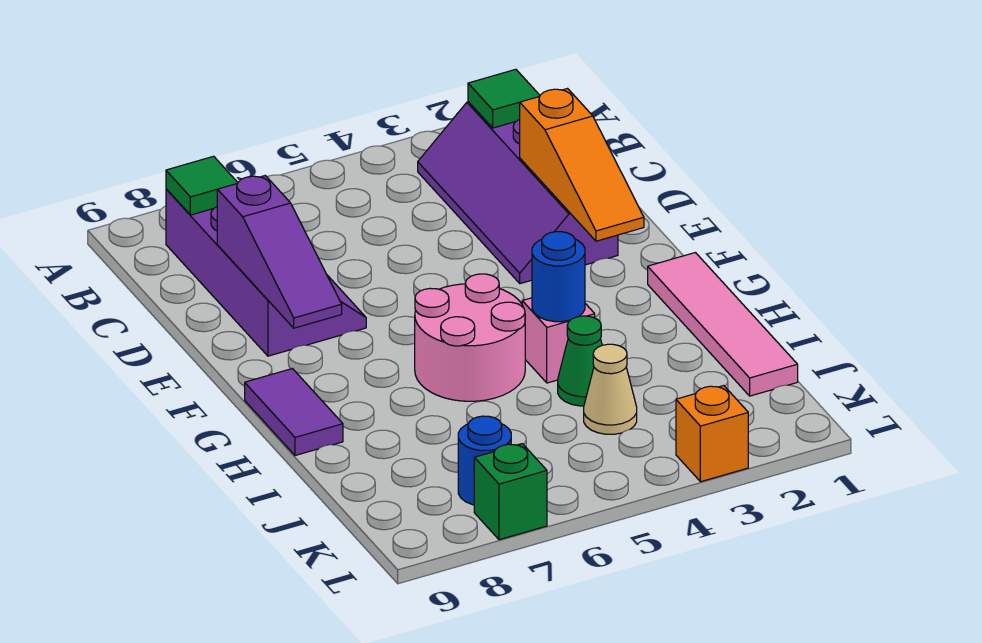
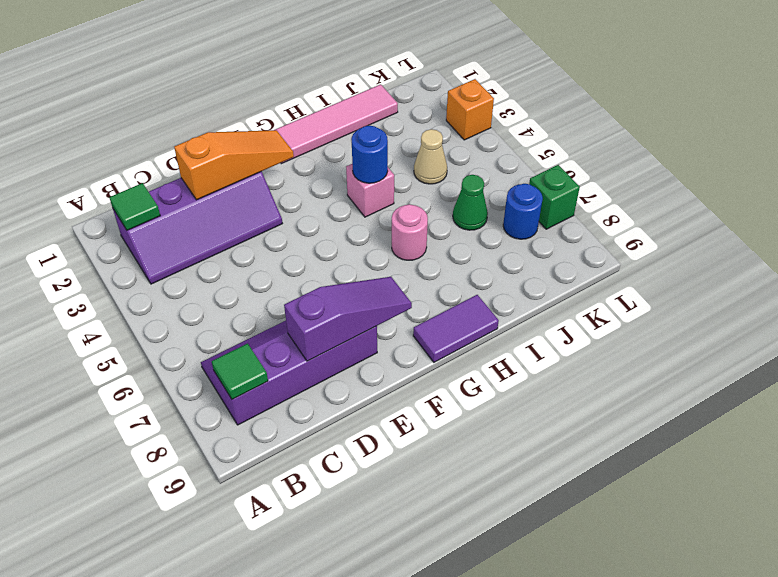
pink 2x2 round brick [415,274,525,401] -> pink 1x1 round brick [392,204,428,260]
green 1x1 cone [558,316,602,406] -> green 1x1 cone moved to [453,175,488,230]

